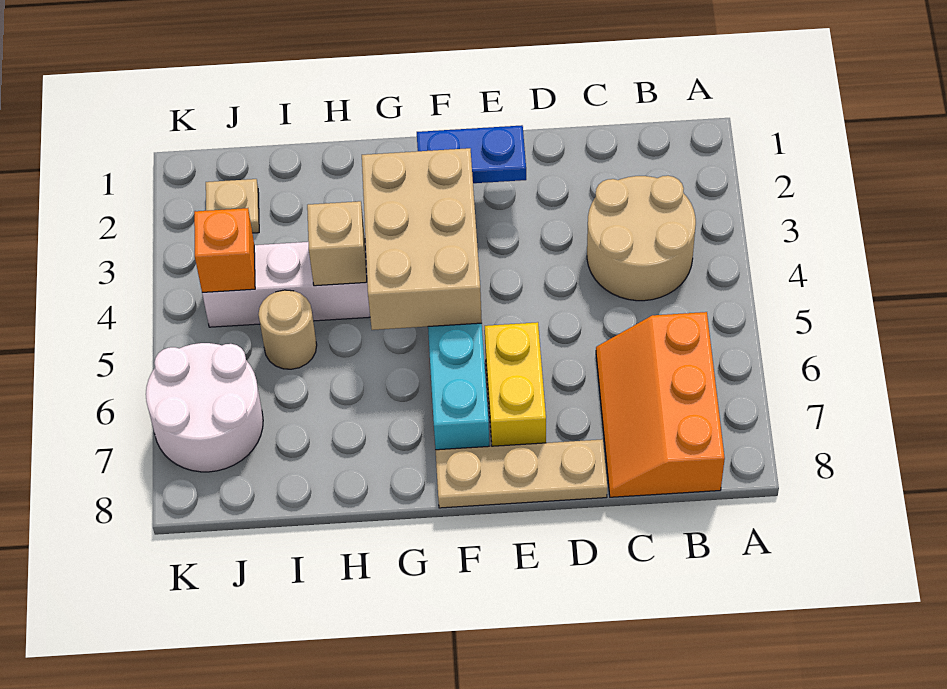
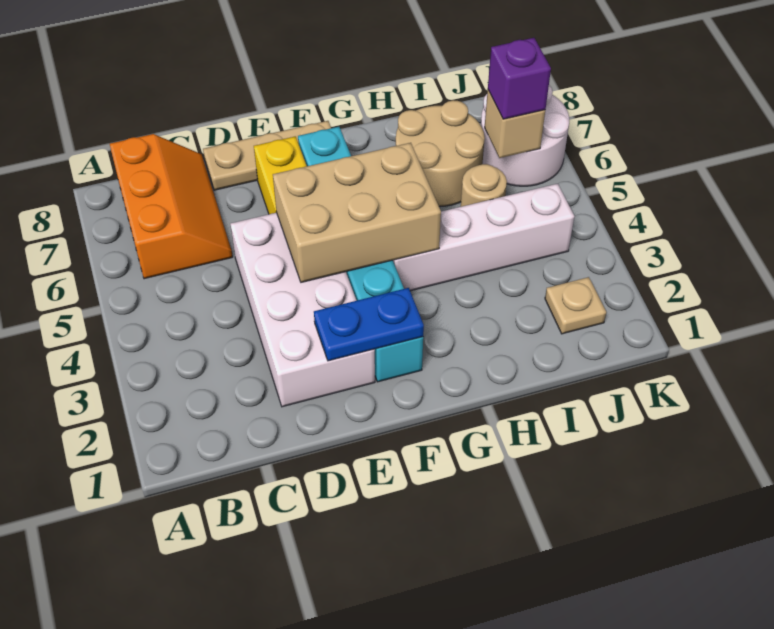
tan 2x2 round brick [587,176,696,301] -> tan 2x2 round brick moved to [396,100,485,206]
none -> white 2x4 brick [230,213,375,407]
tan 2x3 brick [362,148,482,330] -> tan 2x3 brick turned to [273,143,441,282]
tan 1x1 brick [307,201,367,286] -> tan 1x1 brick moved to [485,90,545,158]
orange 1x1 brick [194,208,255,292] -> none
none -> purple 1x1 brick [488,38,551,119]

